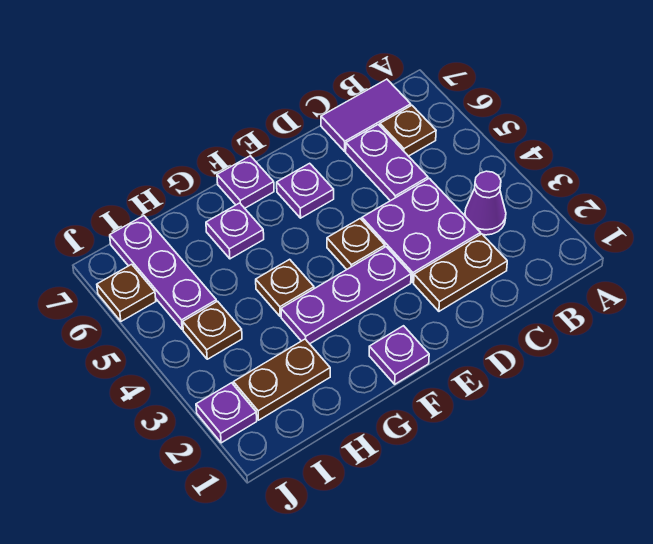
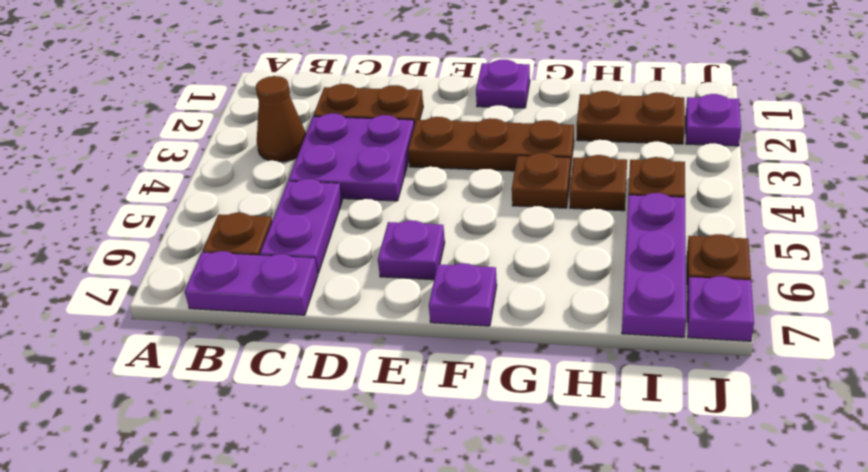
purple 1x1 cone [465,171,506,235] -> brown 1x1 cone [256,76,306,162]
purple 1x2 tile [321,79,411,151] -> purple 1x2 plate [185,251,318,315]
purple 1x3 plate [281,247,411,344] -> brown 1x3 plate [408,117,574,173]
brown 1x1 plate [327,219,385,269] -> brown 1x1 plate moved to [570,155,627,211]
purple 1x1 plate [206,203,264,259] -> purple 1x1 plate moved to [687,276,754,341]

